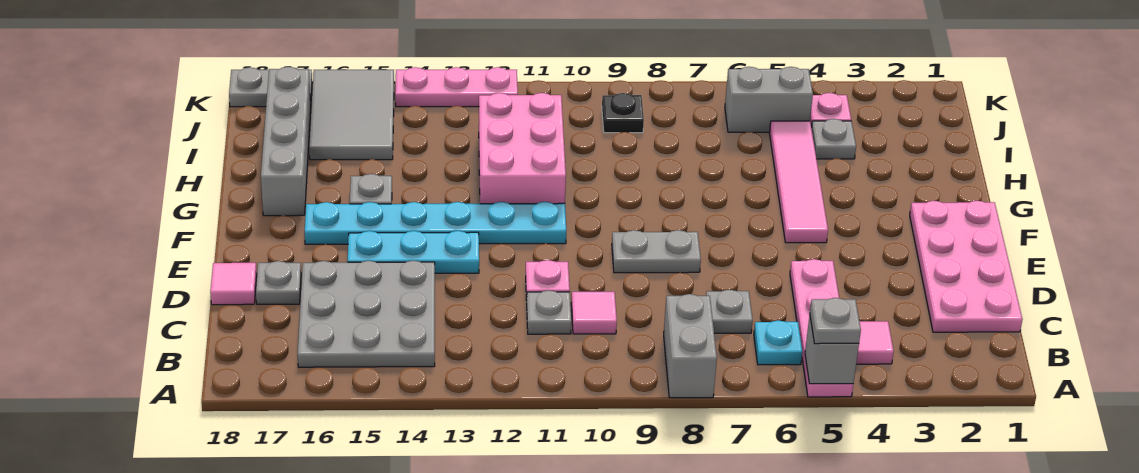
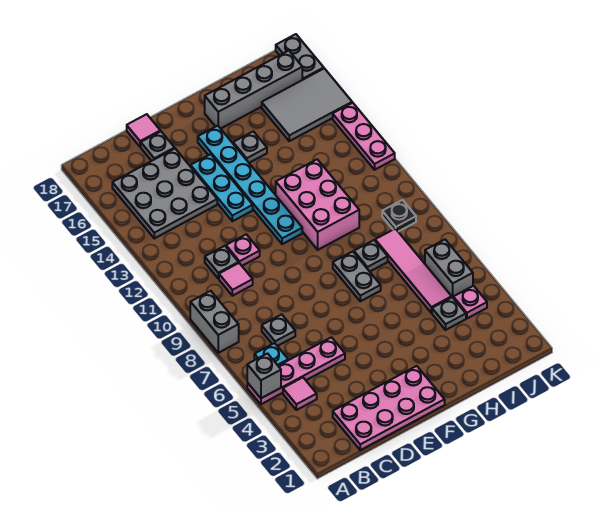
grey 1x1 plate [810,298,861,344] -> grey 1x1 plate moved to [354,240,388,271]
grey 1x2 brick [664,294,717,398] -> grey 1x2 brick turned to [190,291,239,353]
grey 1x2 plate [612,230,701,273] -> grey 1x2 plate moved to [333,252,381,301]
pink 1x4 tile [770,121,828,243] -> pink 1x4 tile turned to [375,228,452,313]
pink 2x3 brick [479,93,566,204] -> pink 2x3 brick turned to [276,159,359,250]

